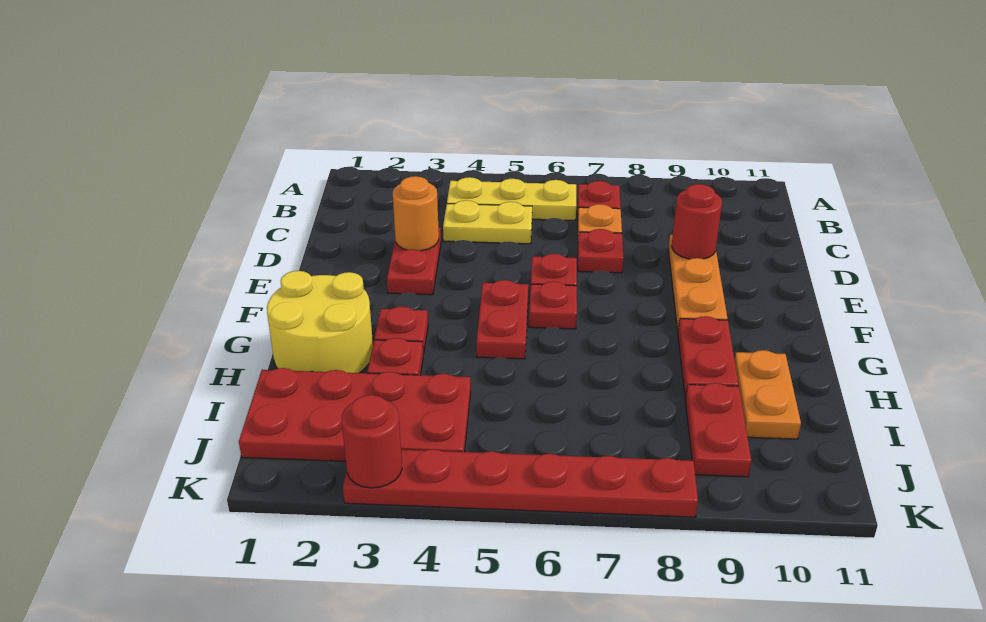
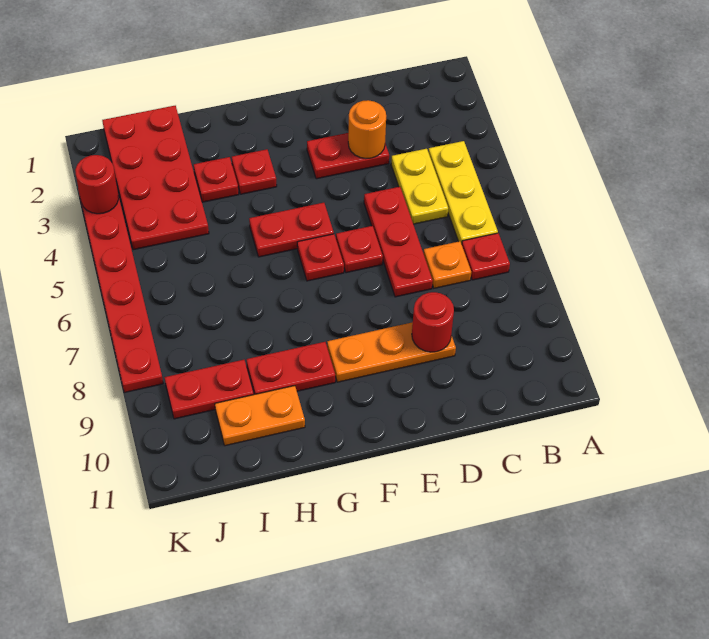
red 1x1 plate [578,229,624,273] -> red 1x3 plate [364,187,433,297]
yellow 2x2 round brick [267,271,373,373] -> none

